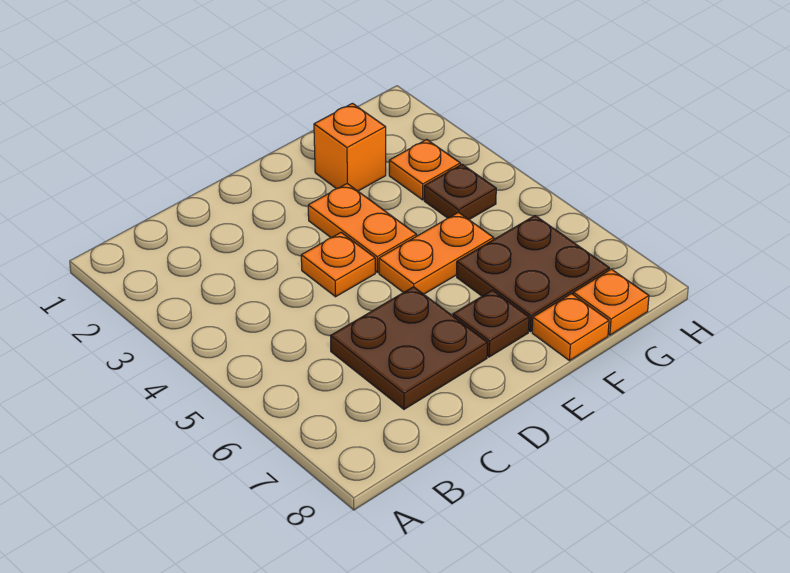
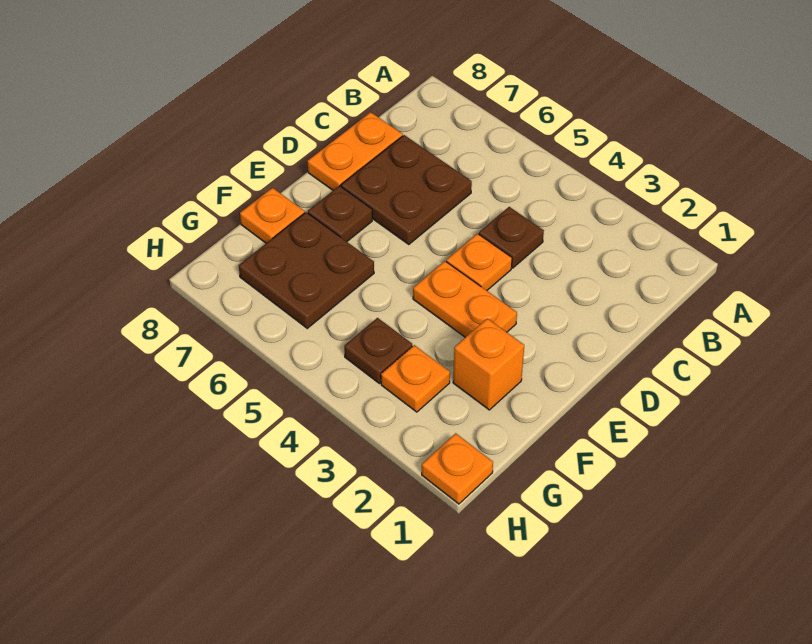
none -> brown 1x1 plate [479,207,544,268]
orange 1x2 plate [379,212,494,294] -> orange 1x2 plate moved to [308,112,403,190]
orange 1x1 plate [573,269,649,335] -> orange 1x1 plate moved to [422,433,493,504]

